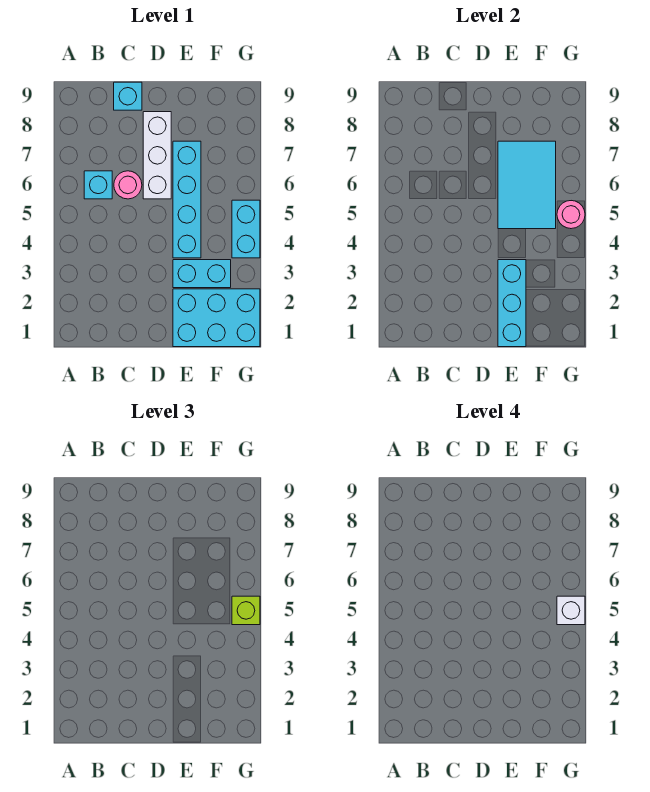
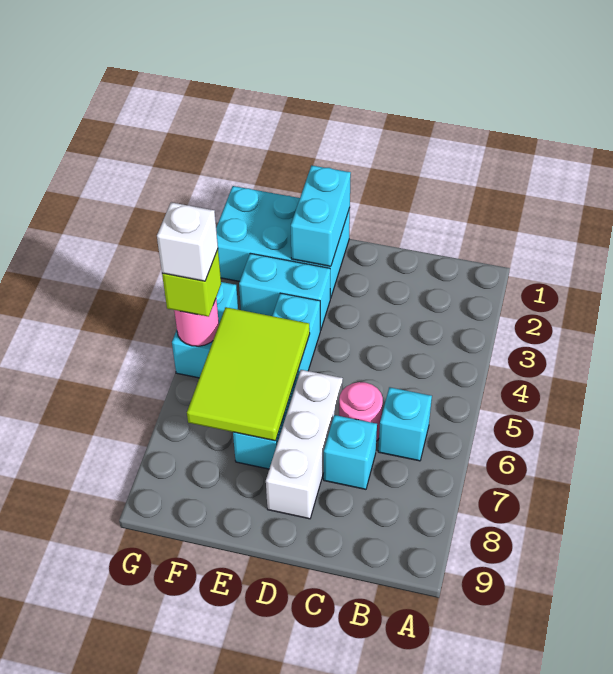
cyan 1x1 brick [114,82,142,110] -> cyan 1x1 brick moved to [324,415,377,489]
cyan 1x3 brick [498,260,526,347] -> cyan 1x2 brick [291,166,351,266]
cyan 2x3 tile [498,141,556,229] -> lime 2x3 tile [187,307,310,441]

